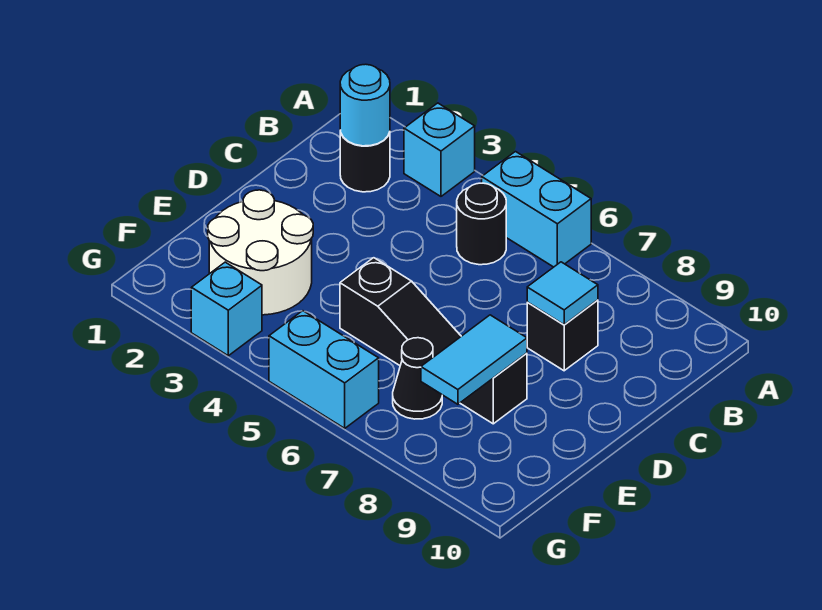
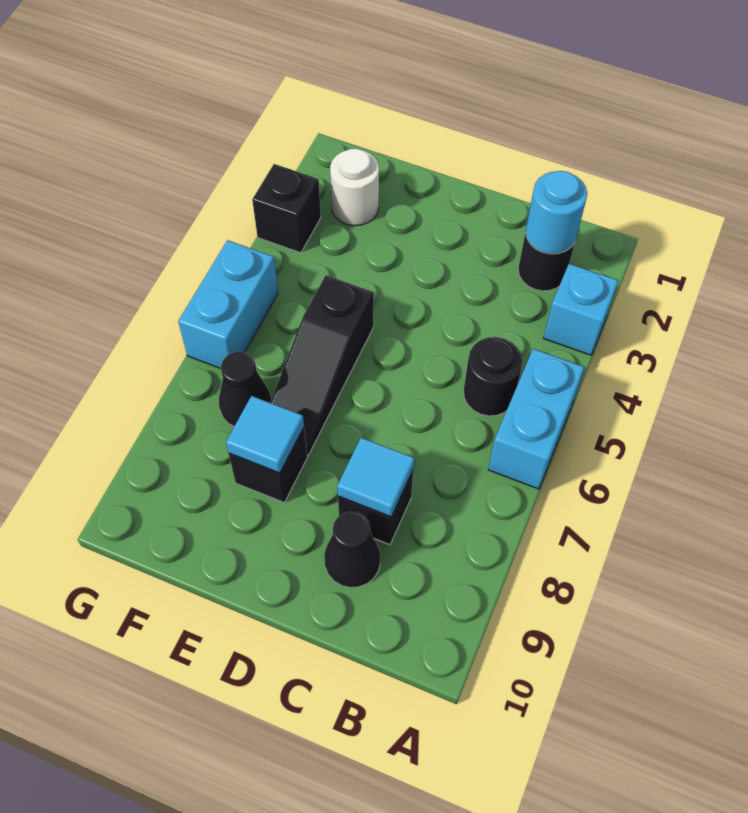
none -> black 1x1 cone [324,512,380,588]
white 2x2 round brick [208,190,313,315] -> white 1x1 round brick [330,149,379,226]
cyan 1x2 tile [421,315,527,404] -> cyan 1x1 tile [226,396,304,473]
cyan 1x1 brick [191,262,262,356] -> black 1x1 brick [252,164,321,253]

